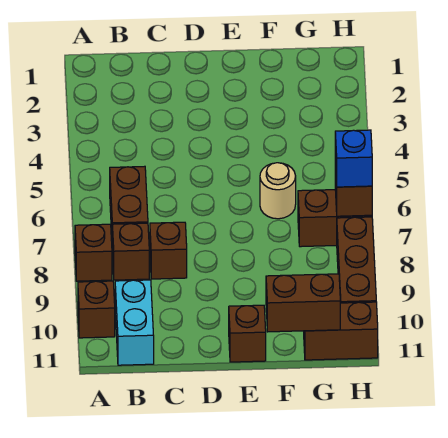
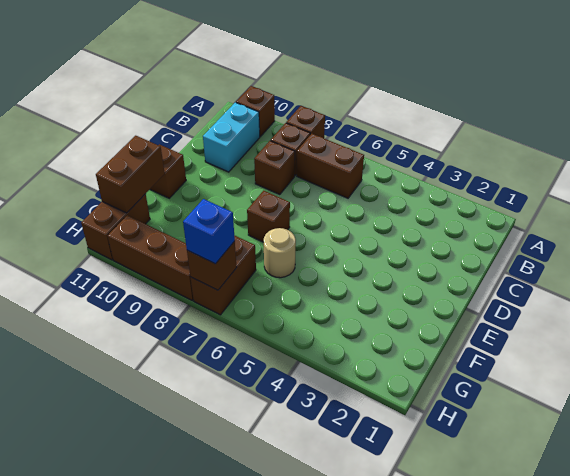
cyan 1x2 brick [115,280,154,365] -> cyan 1x2 brick turned to [203,102,260,172]
none -> brown 1x1 brick [247,191,290,242]

